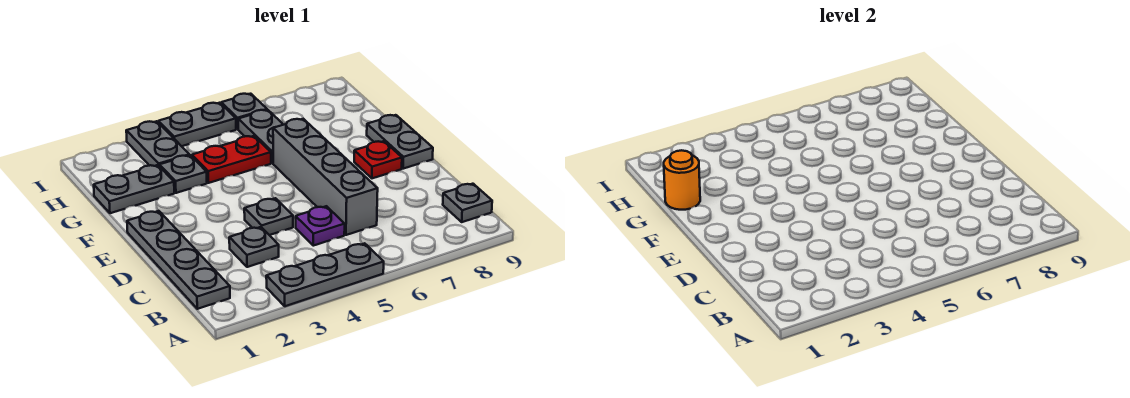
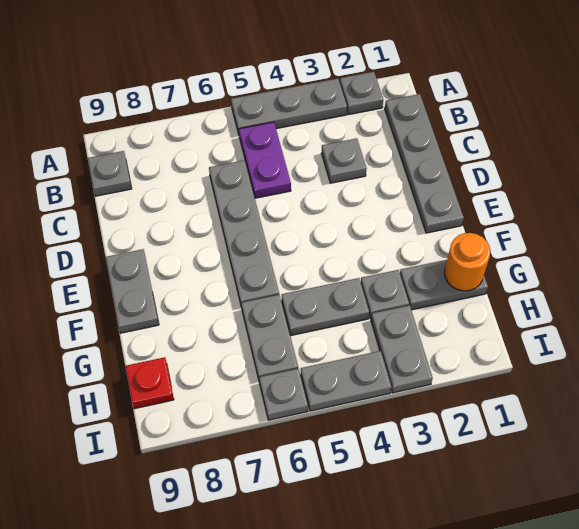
purple 1x1 plate [296,206,345,246] -> purple 1x2 plate [239,122,291,198]
grey 1x4 brick [273,119,378,235] -> grey 1x4 plate [209,160,279,308]
grey 1x1 plate [244,198,293,235] -> grey 1x1 plate moved to [340,72,383,115]
red 1x1 plate [354,141,402,178] -> red 1x1 plate moved to [126,357,174,409]
red 1x2 plate [192,136,271,183] -> grey 1x2 plate [282,278,369,336]

